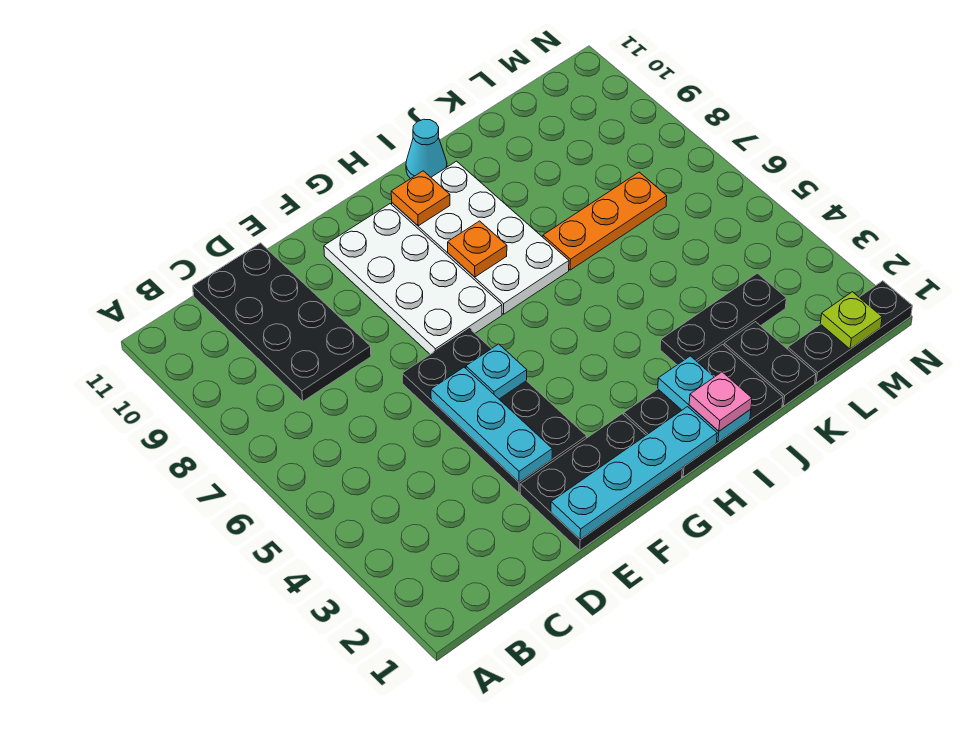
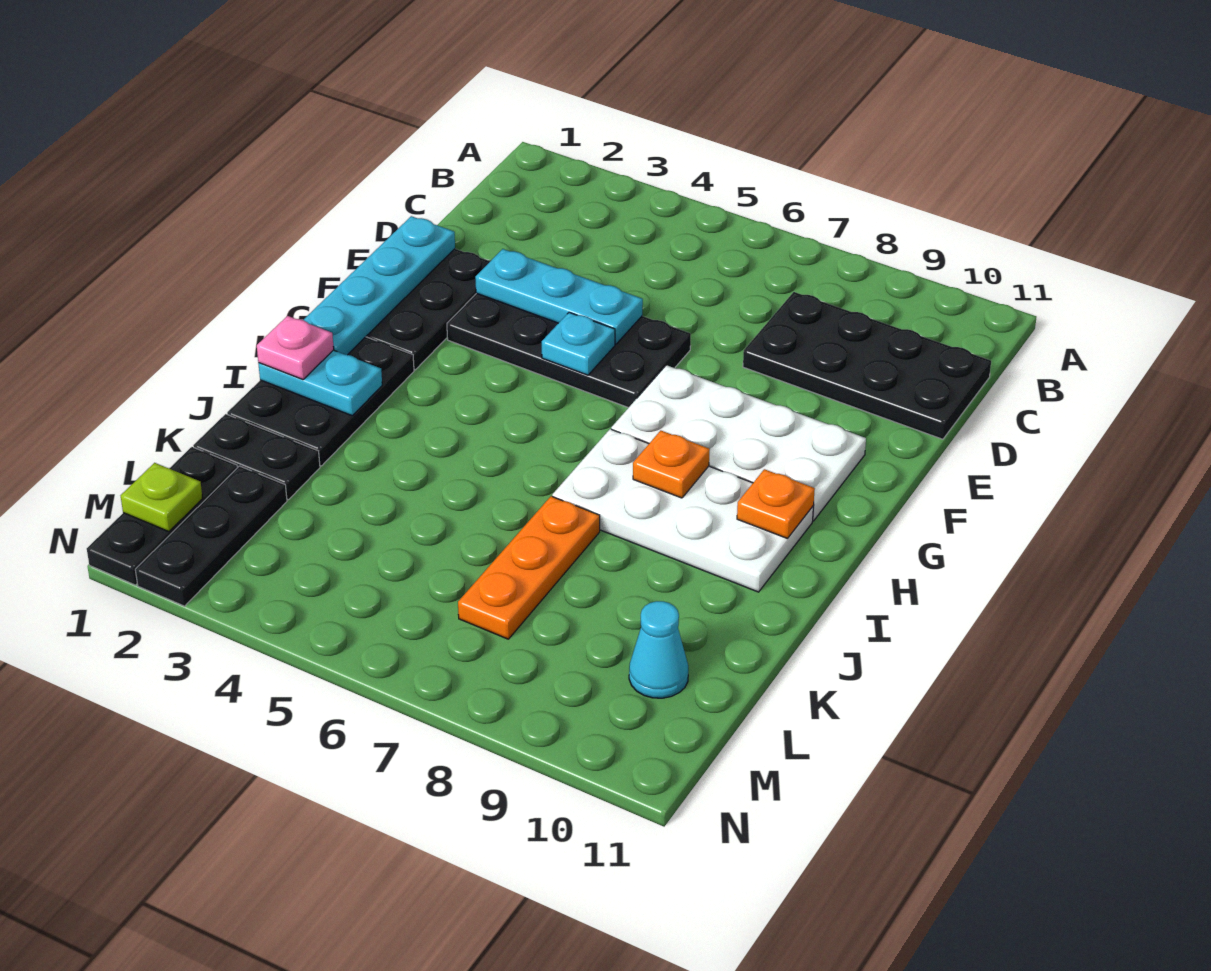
cyan 1x1 cone [406,119,447,179] -> cyan 1x1 cone moved to [629,601,688,698]
black 1x3 plate [660,273,786,365] -> black 1x3 plate moved to [135,466,287,606]

